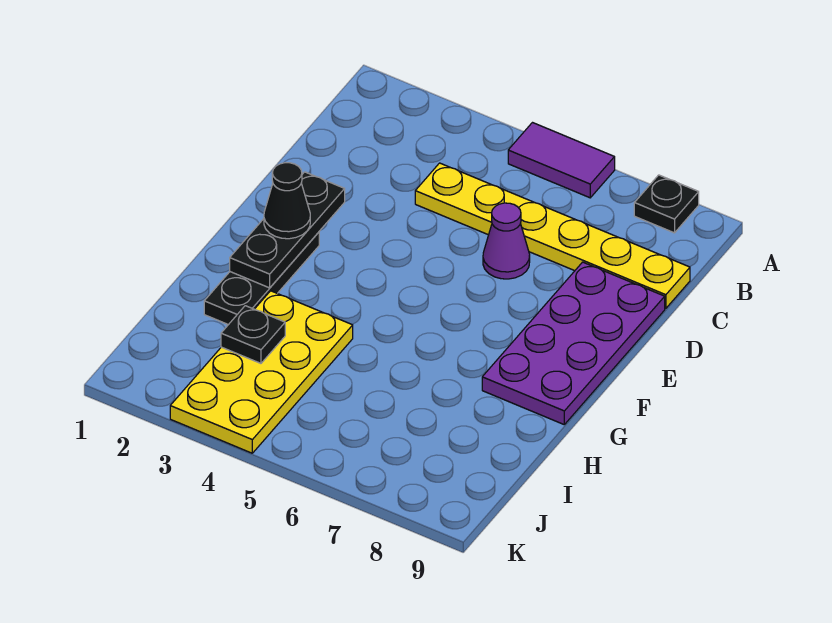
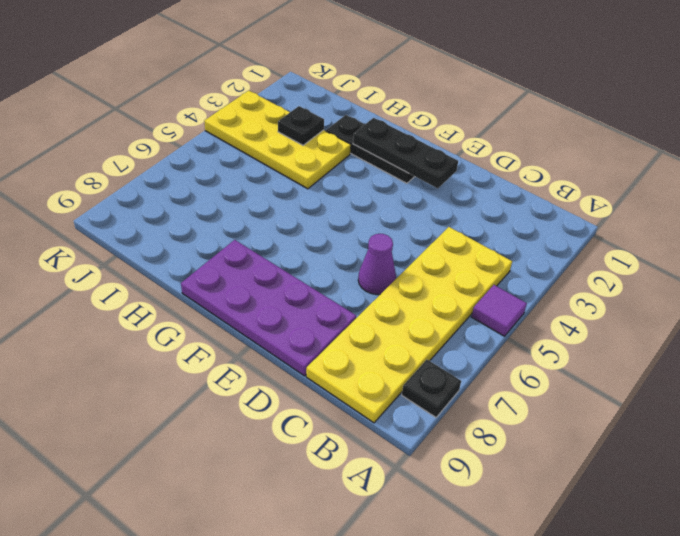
purple 1x2 tile [508,123,615,198] -> purple 1x1 tile [472,285,527,336]
yellow 1x6 plate [415,163,690,308] -> yellow 2x6 plate [306,227,512,423]
black 1x1 cone [264,163,310,239] -> none

